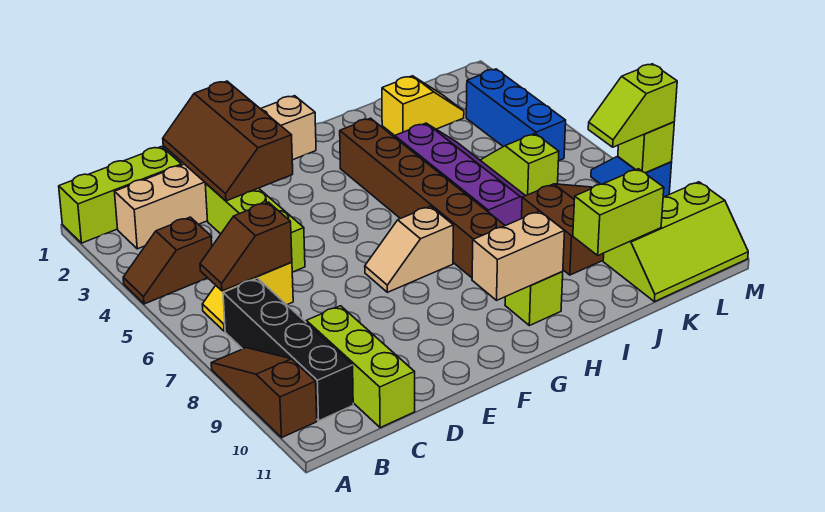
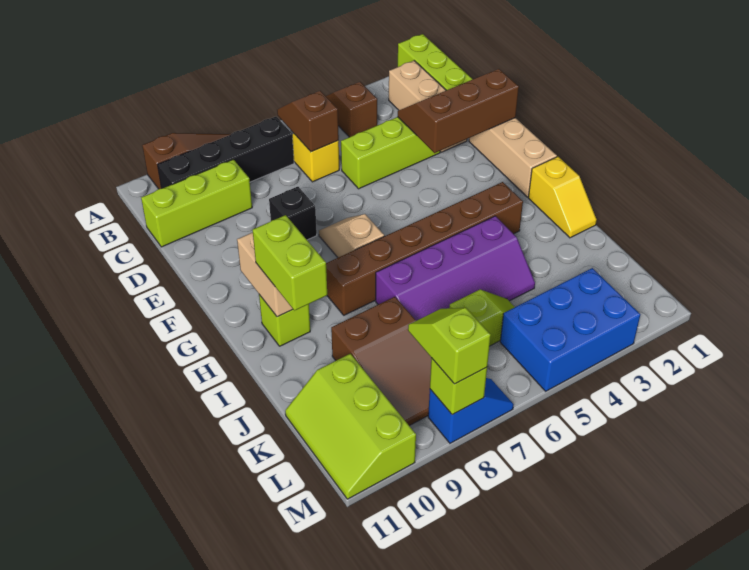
none -> black 1x1 brick [269,187,317,240]
yellow 1x2 slope [382,76,464,135] -> yellow 1x2 slope moved to [528,157,597,238]
lime 1x2 brick [573,169,664,255] -> lime 1x2 brick moved to [252,215,327,311]
blue 1x3 brick [466,69,566,161] -> blue 2x3 brick [500,268,640,391]

